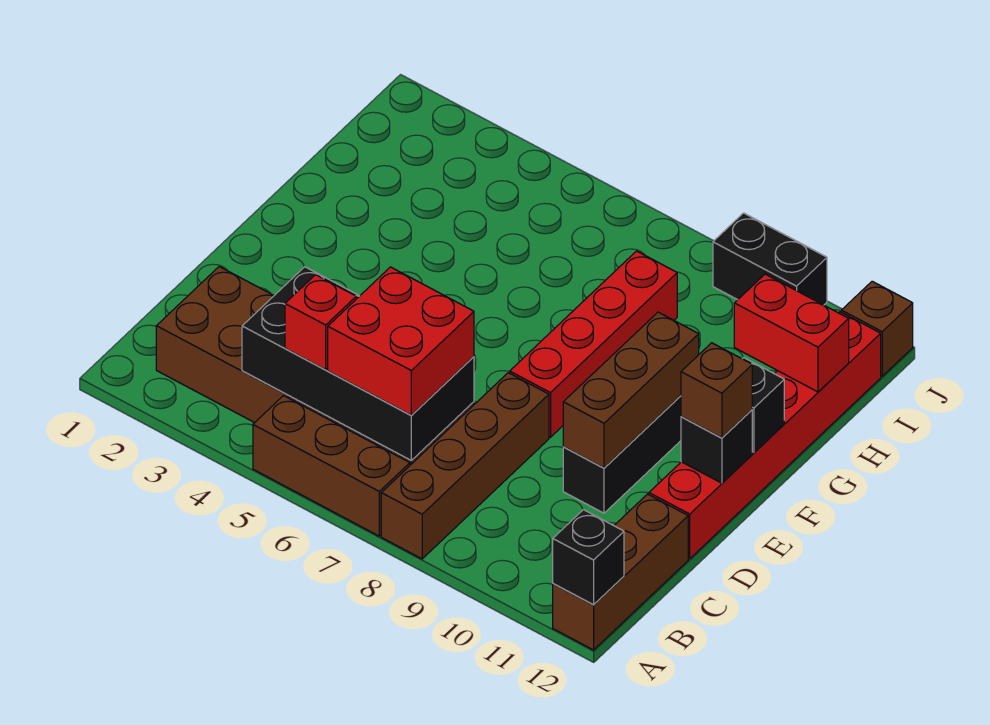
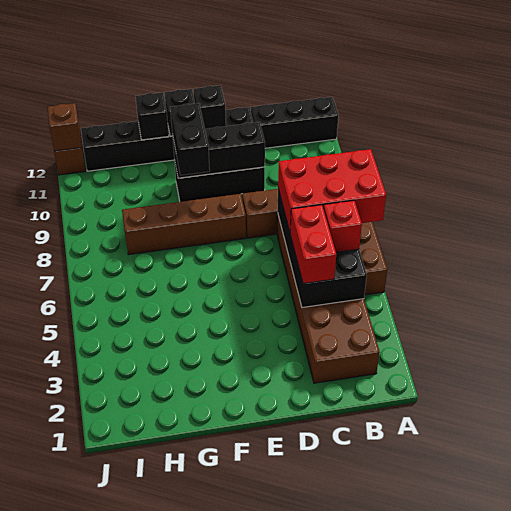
brown 1x3 brick [553,494,688,650] -> black 1x3 brick [251,97,338,148]
black 1x1 brick [553,510,624,605] -> black 1x1 brick moved to [136,92,169,140]
red 2x2 brick [328,267,474,415] -> red 2x3 brick [278,149,386,231]
brown 1x3 brick [563,312,699,468] -> black 1x3 brick [172,122,265,178]
red 1x6 brick [649,312,881,559] -> black 1x6 brick [81,107,253,171]
red 1x4 brick [510,251,677,437] -> brown 1x4 brick [122,194,246,255]
brown 1x1 brick [681,343,752,438] -> brown 1x1 brick moved to [47,103,82,151]
red 1x2 brick [734,274,849,392] -> red 1x2 brick moved to [290,205,336,284]
black 1x2 brick [713,213,827,305] -> black 1x2 brick moved to [170,103,210,175]

